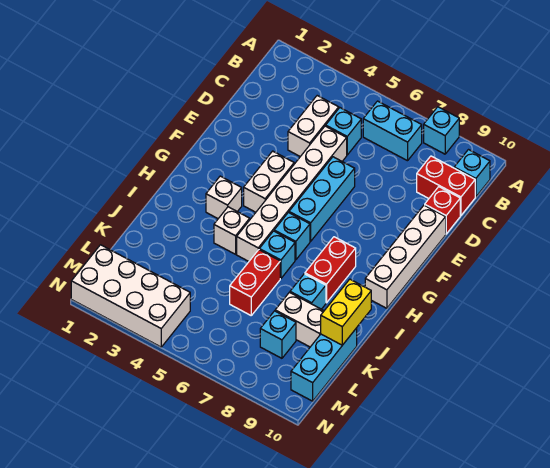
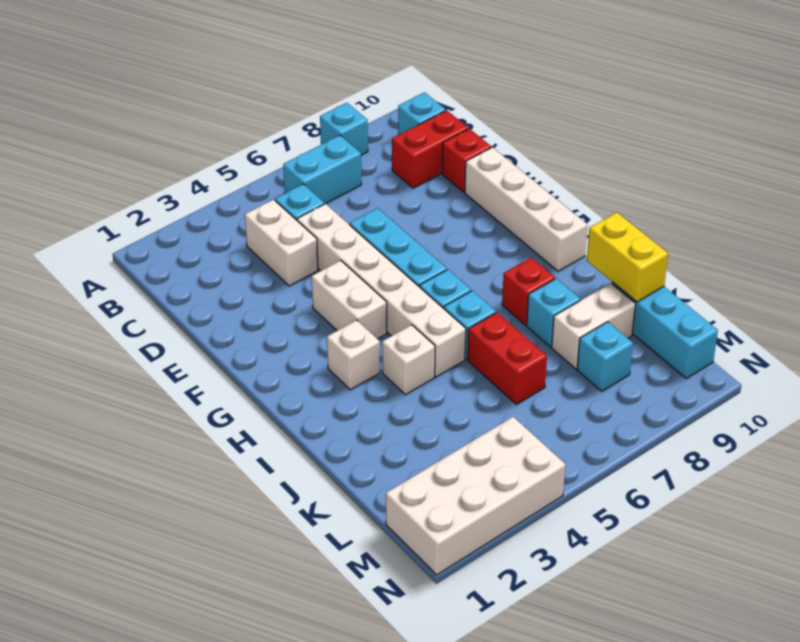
red 1x2 brick [305,237,356,303] -> red 1x1 brick [502,257,555,325]

